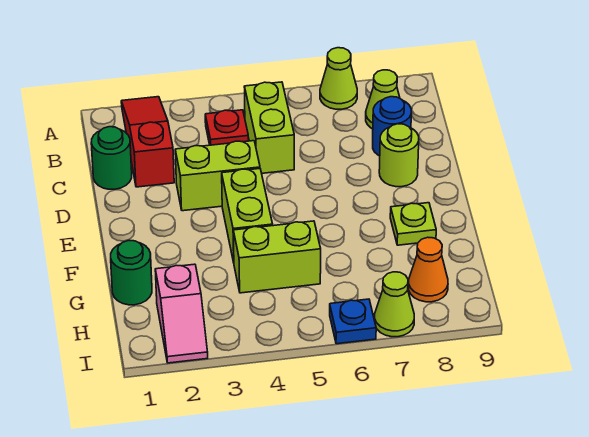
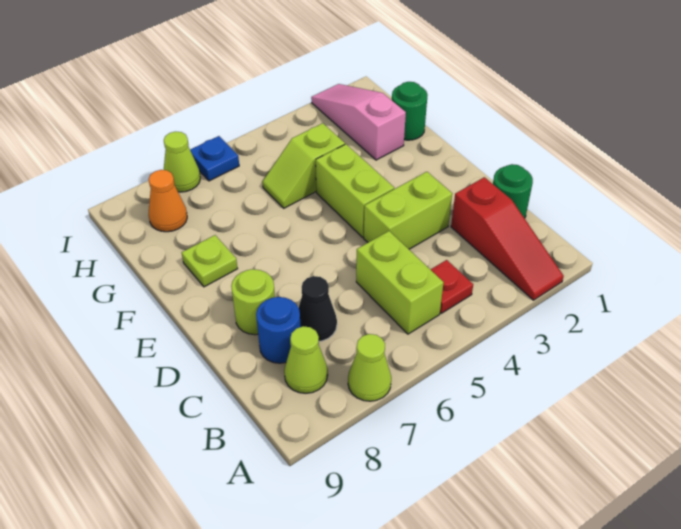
none -> black 1x1 cone [299,276,337,341]
lime 1x2 brick [233,221,321,293] -> lime 1x2 slope [262,123,345,208]
pink 1x2 slope [155,264,208,363] -> pink 1x3 slope [311,84,406,160]

